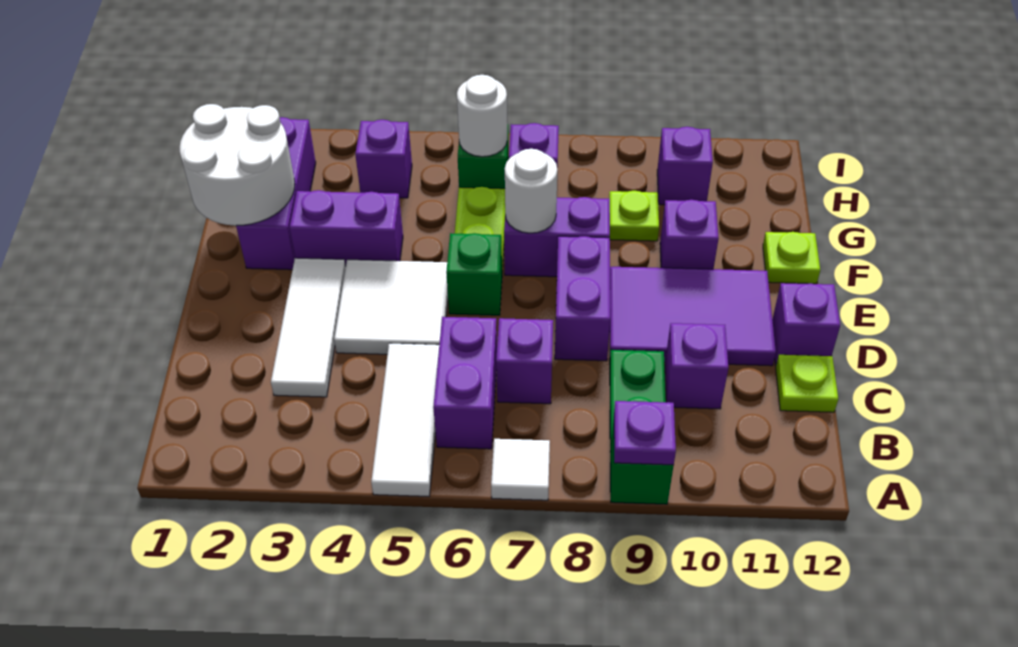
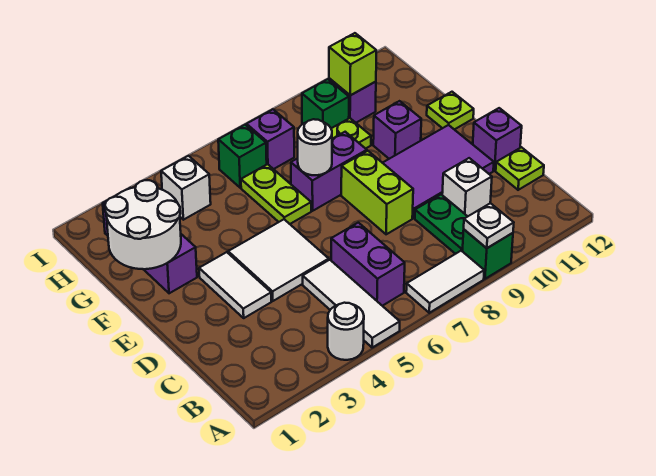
white 1x1 tile [491,439,550,500] -> white 1x2 tile [406,251,484,313]
purple 1x1 plate [614,401,676,465] -> white 1x1 plate [464,203,514,248]
white 1x3 tile [271,258,346,397] -> white 1x2 tile [199,252,271,318]
purple 1x1 brick [496,318,553,404] -> none
purple 1x1 brick [665,323,728,409] -> white 1x1 brick [442,158,492,216]
purple 1x2 brick [555,236,610,361] -> lime 1x2 brick [341,151,413,234]
green 1x1 brick [446,233,502,315] -> green 1x1 brick moved to [302,79,349,128]
purple 1x2 brick [290,190,403,266] -> none
purple 1x1 brick [355,120,412,198] -> white 1x1 brick [161,156,211,220]
white 1x1 round brick [457,75,507,157] -> white 1x1 round brick moved to [328,303,364,360]
none -> lime 1x1 brick [329,33,376,95]

